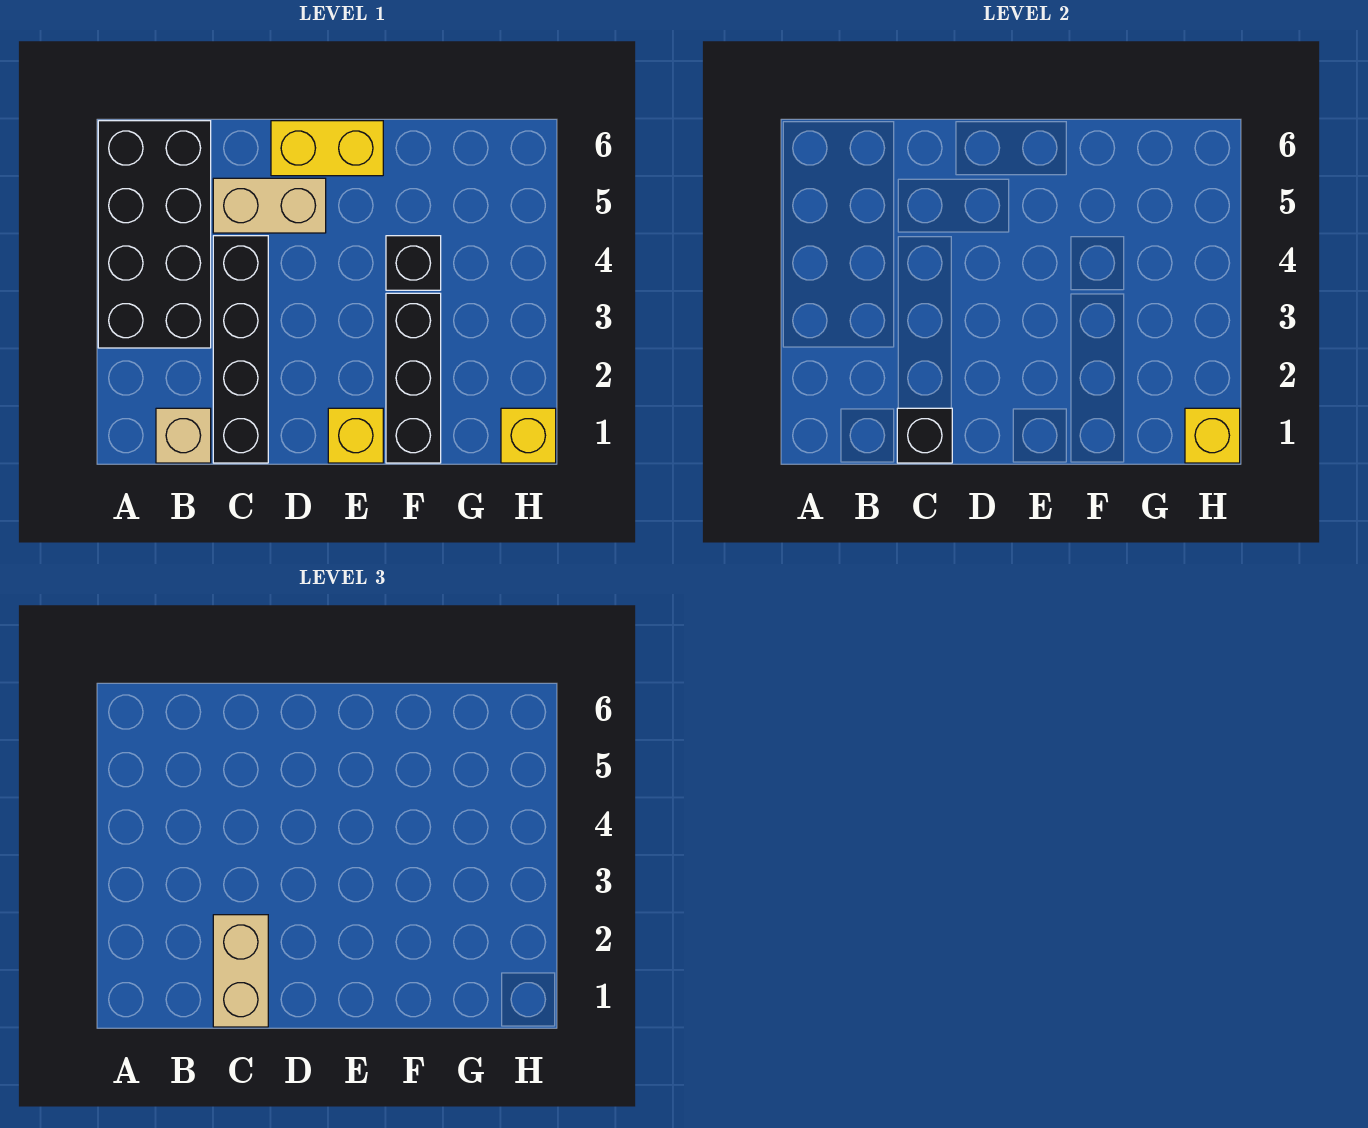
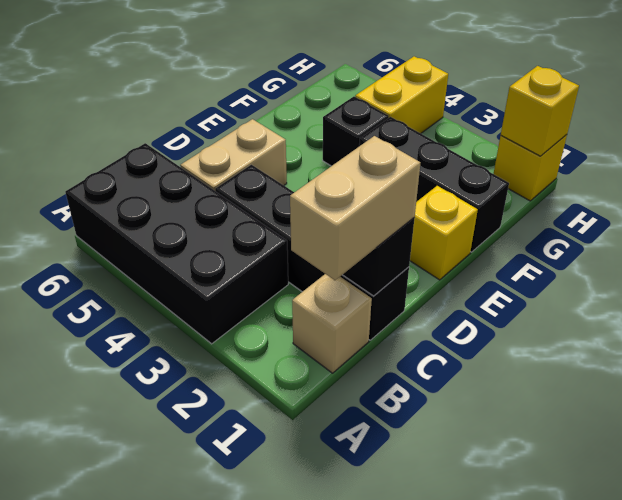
tan 1x2 brick [213,915,268,1027] -> tan 1x2 brick turned to [290,136,420,280]
yellow 1x2 brick [271,121,383,176] -> yellow 1x2 brick moved to [355,56,448,133]

